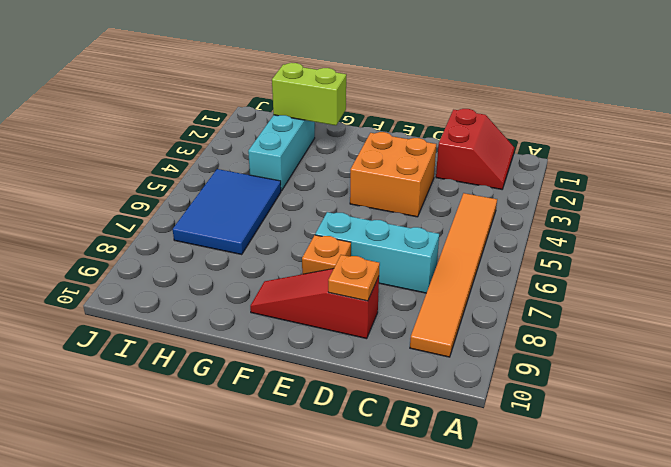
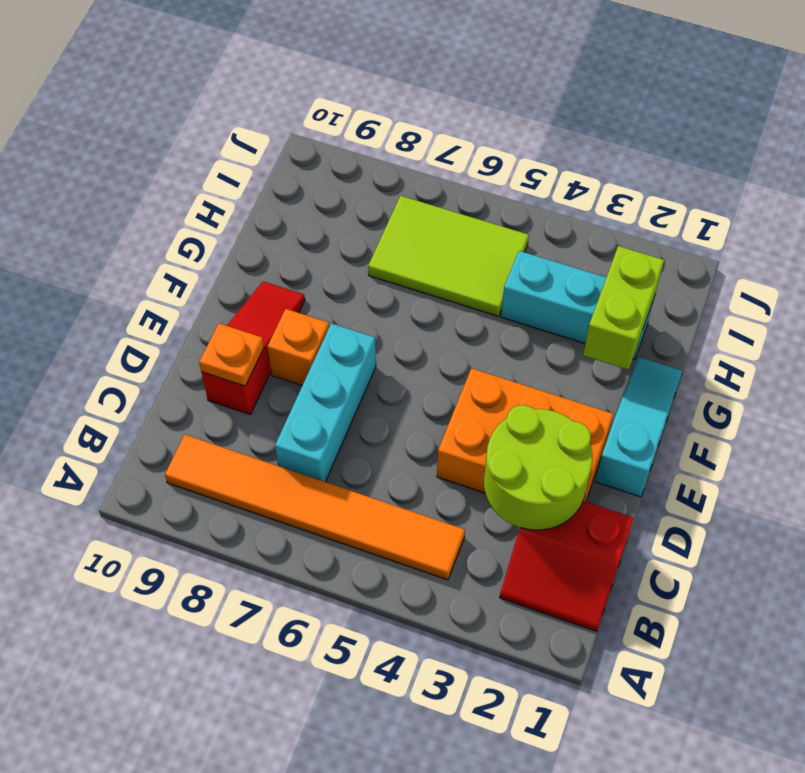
none -> lime 2x2 round brick [484,405,593,530]
orange 2x2 brick [350,132,436,217] -> orange 2x3 brick [437,368,613,502]
none -> cyan 1x3 slope [595,357,682,497]
blue 2x3 tile [173,169,281,255] -> lime 2x3 tile [368,196,529,316]

